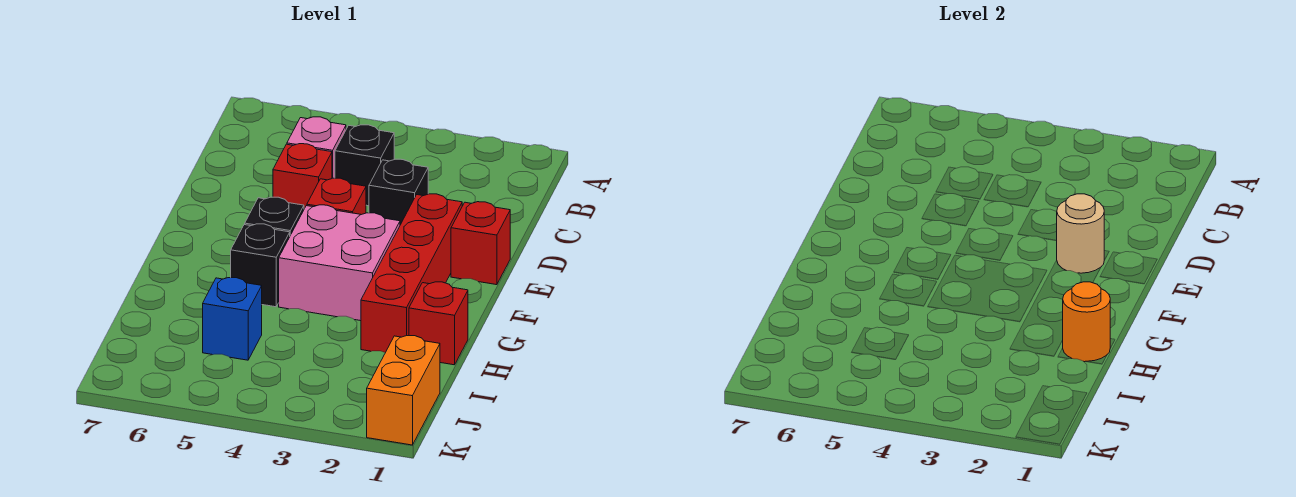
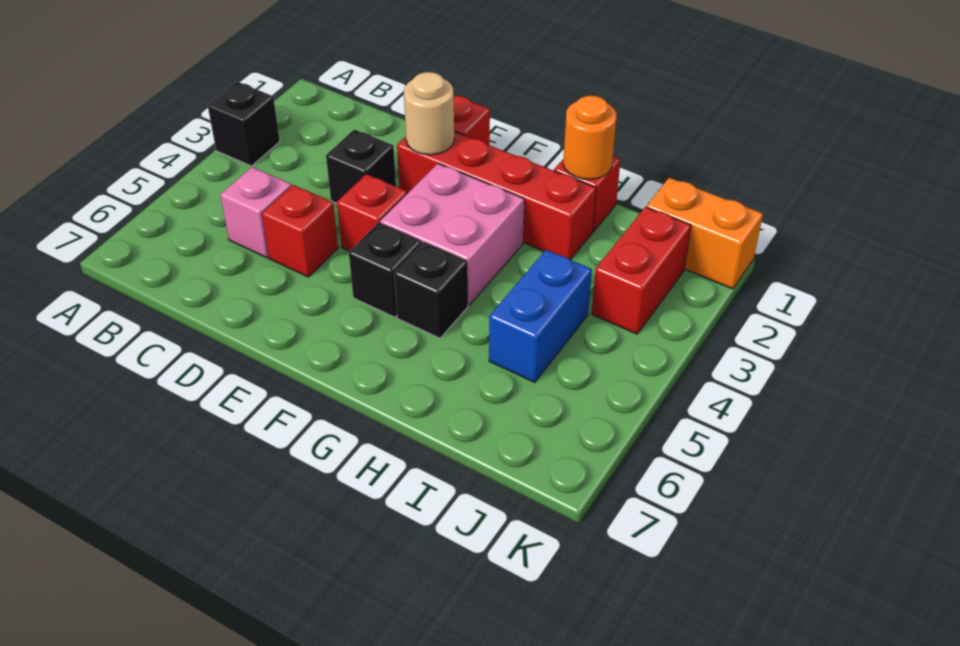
black 1x1 brick [335,125,394,206] -> black 1x1 brick moved to [208,82,280,166]
blue 1x1 brick [203,278,262,360] -> blue 1x2 brick [489,250,592,382]
none -> red 1x2 brick [592,207,691,334]

